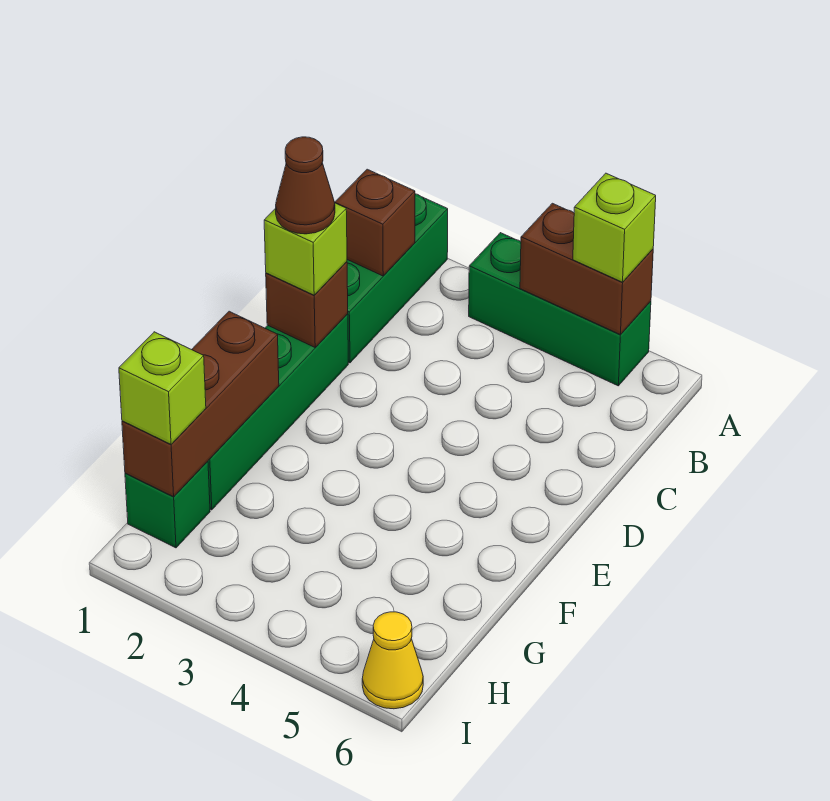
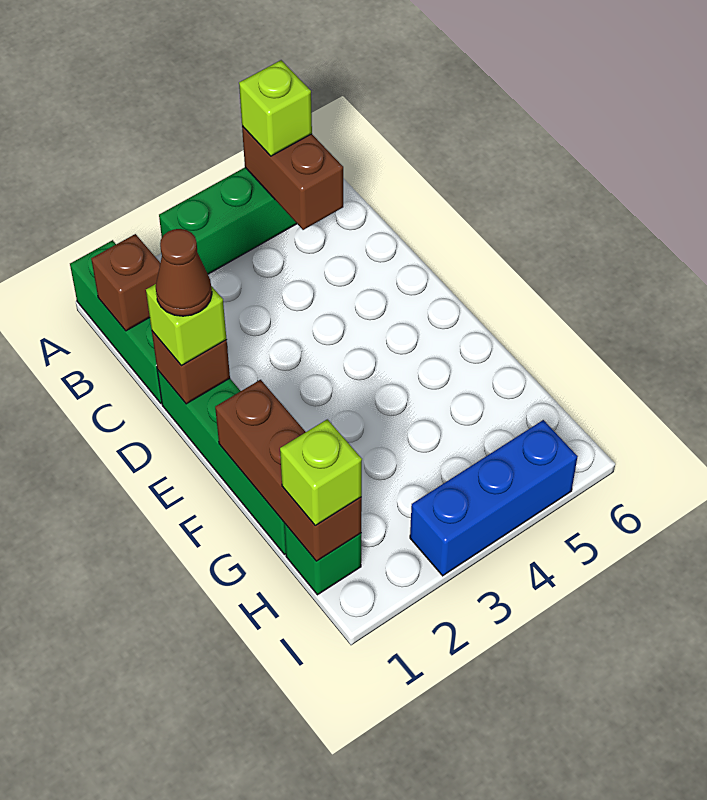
brown 1x2 brick [520,203,653,335] -> brown 1x2 brick turned to [242,126,343,230]
none -> blue 1x3 brick [410,420,578,576]
yellow 1x1 cone [362,612,423,709] -> none

